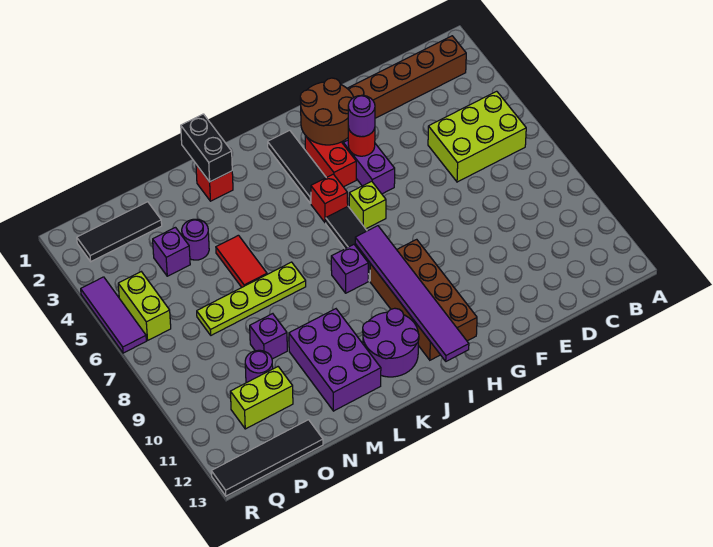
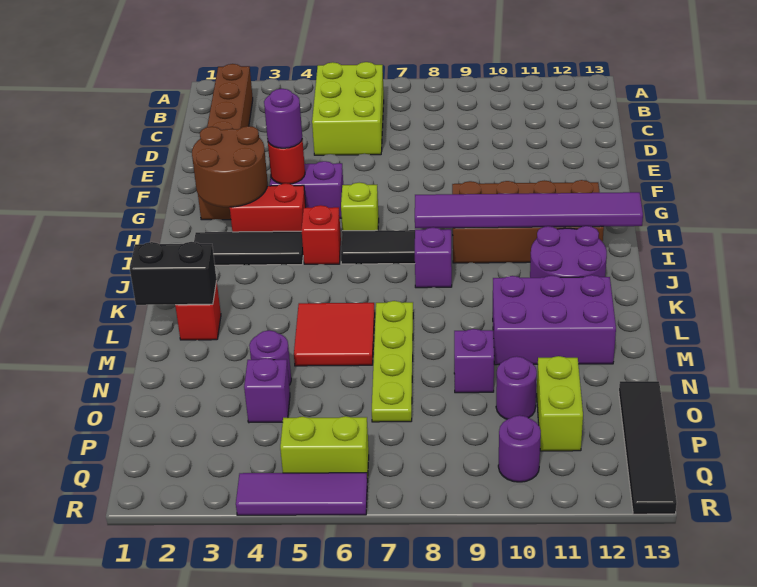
red 1x2 tile [216,235,267,287] -> red 2x2 tile [294,303,375,366]
black 1x3 tile [77,202,162,262] -> none
none -> purple 1x1 round brick [498,415,541,482]

